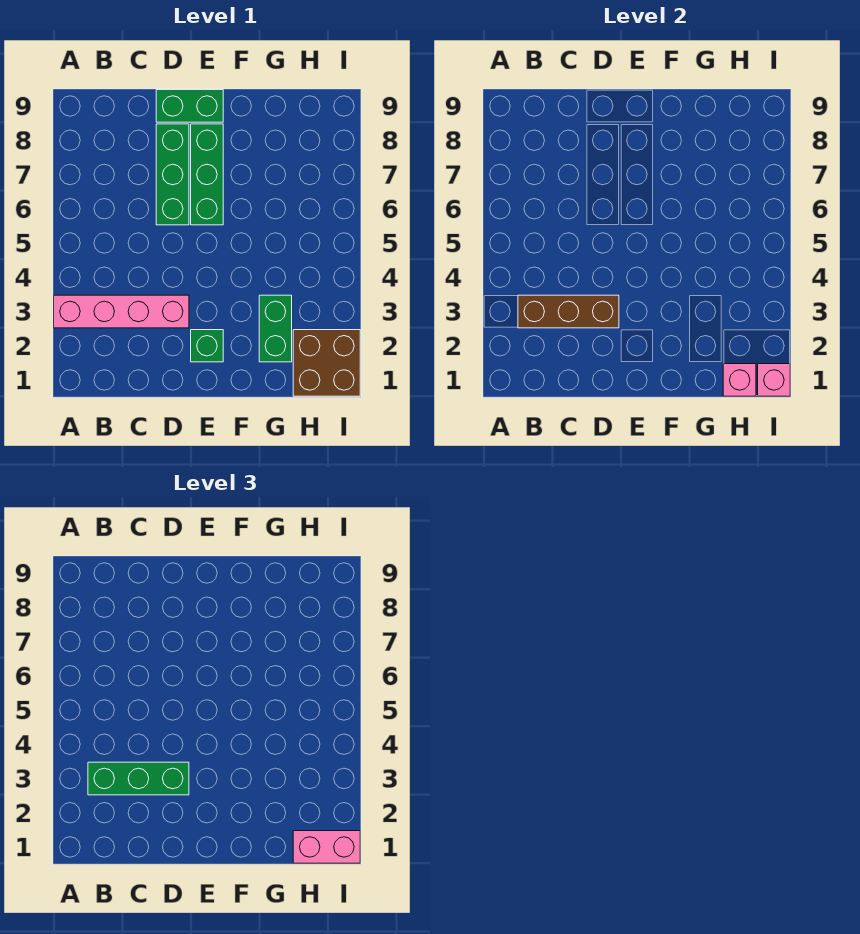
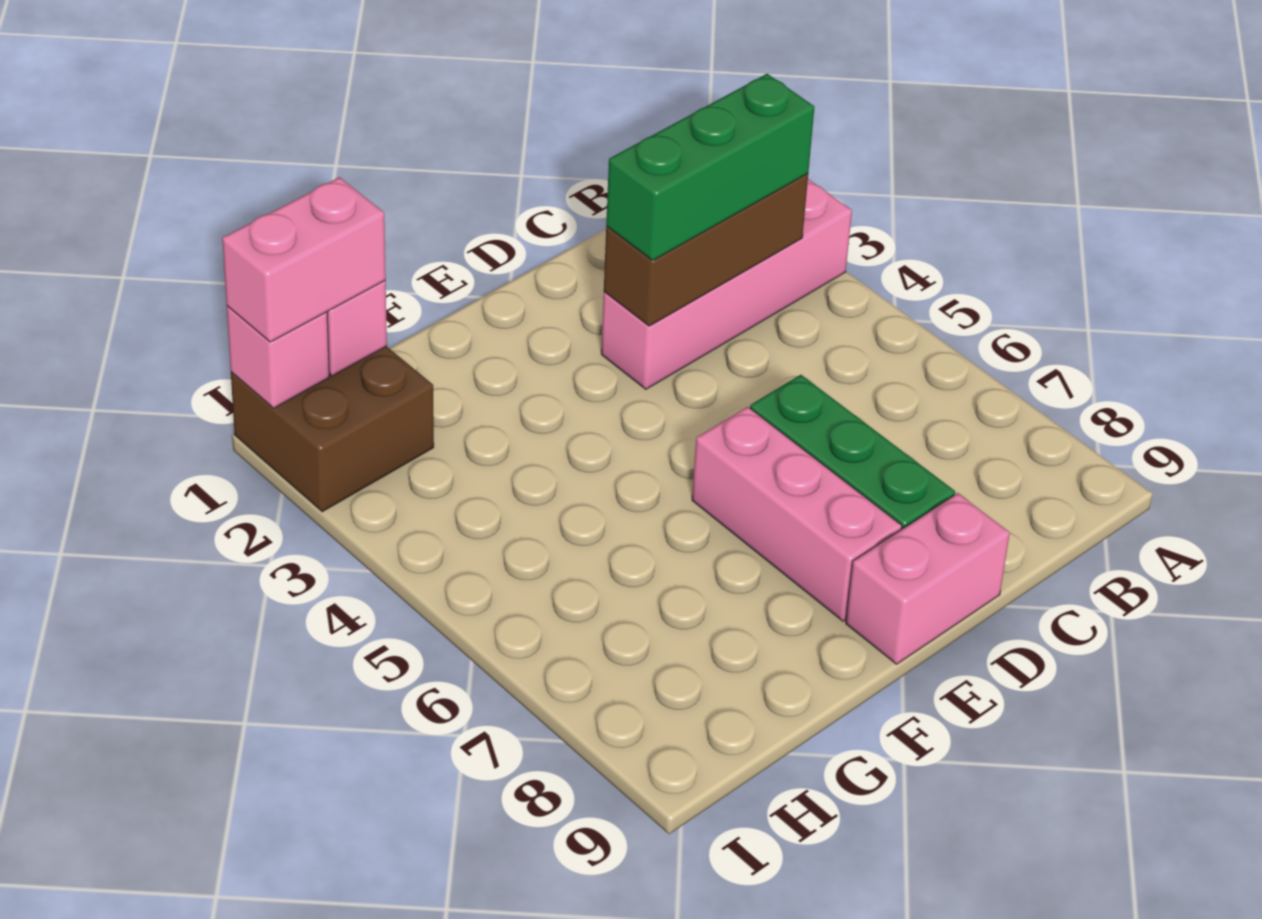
green 1x2 brick [156,90,223,122] -> pink 1x2 brick [846,493,1010,664]
green 1x1 brick [191,330,223,362] -> none
green 1x3 brick [191,124,223,225] -> pink 1x3 brick [692,407,902,621]
green 1x2 brick [259,295,292,362] -> none

